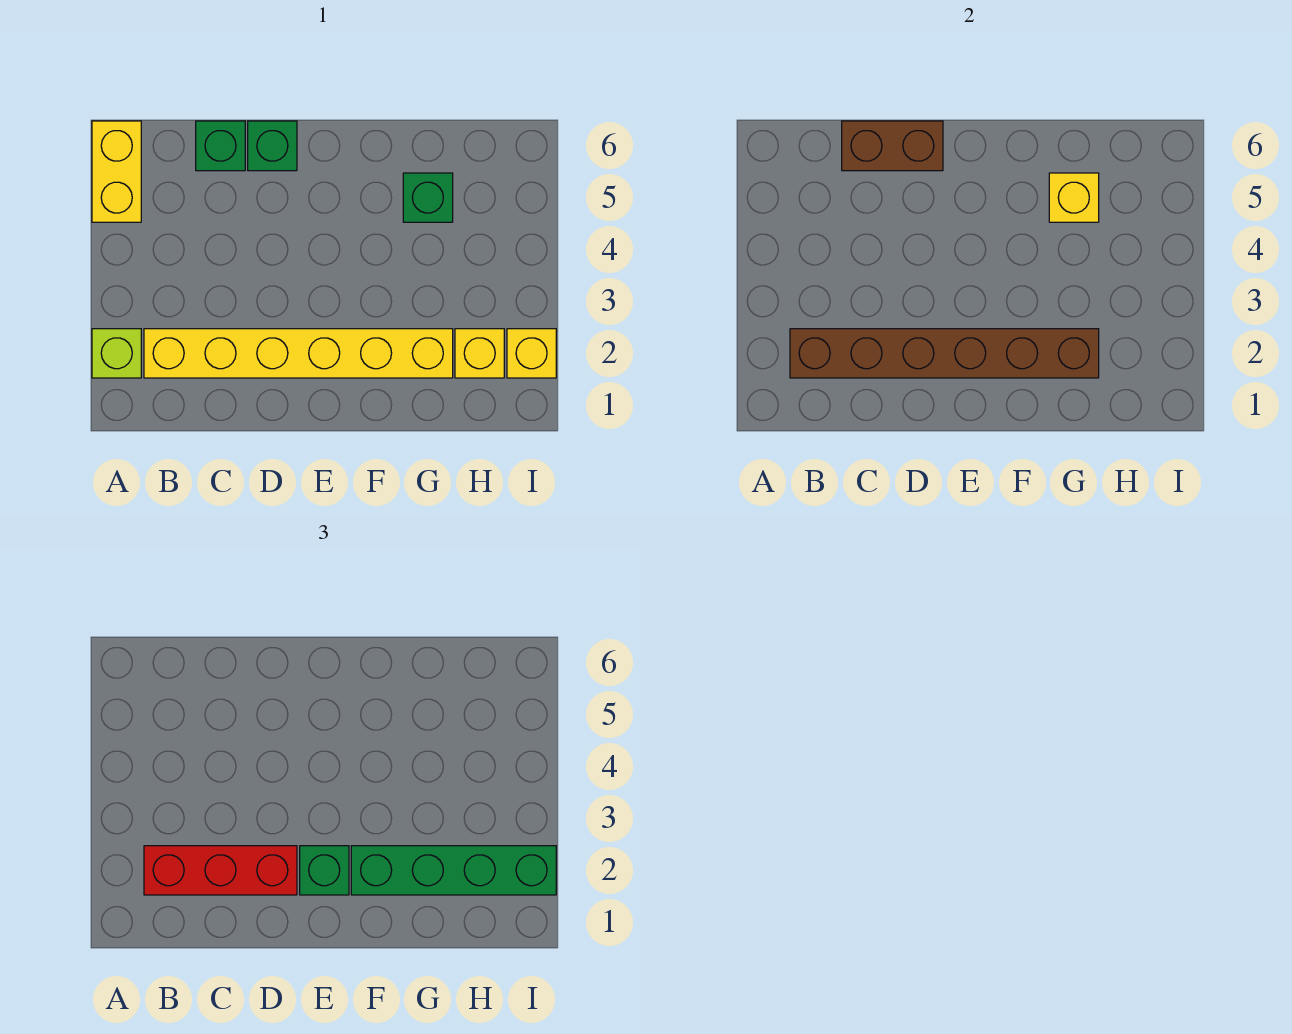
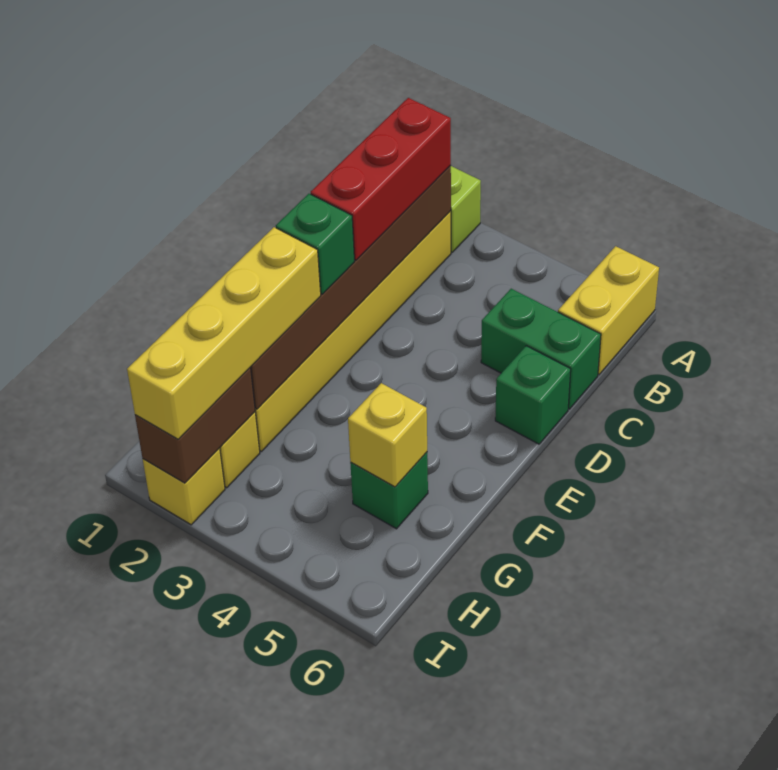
yellow 1x2 brick [92,121,141,222] -> yellow 1x2 brick turned to [558,246,659,375]
green 1x1 brick [196,121,245,171] -> green 1x2 brick [481,289,601,409]
brown 1x2 brick [842,121,943,171] -> brown 1x2 brick moved to [135,368,255,483]
green 1x4 brick [351,846,556,895] -> yellow 1x4 brick [127,227,321,439]

